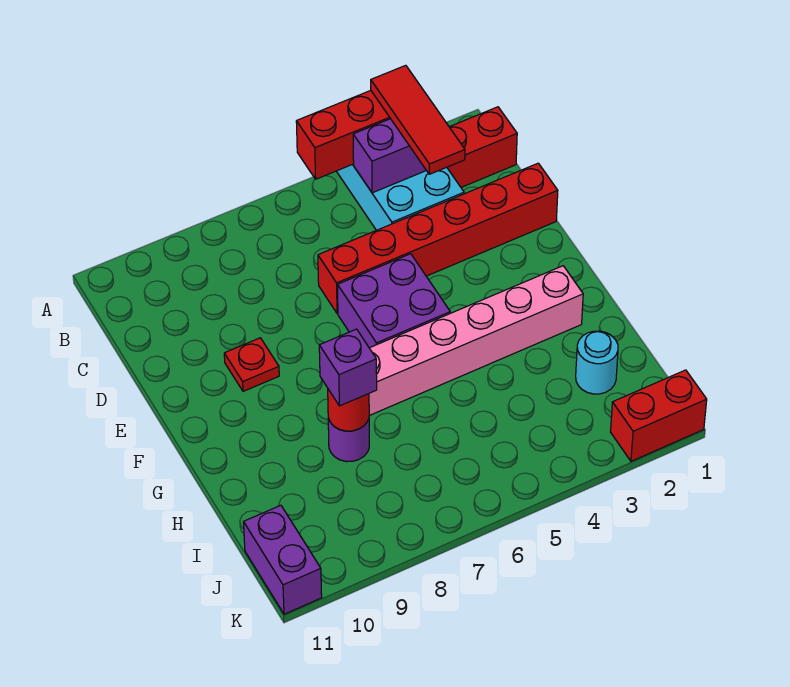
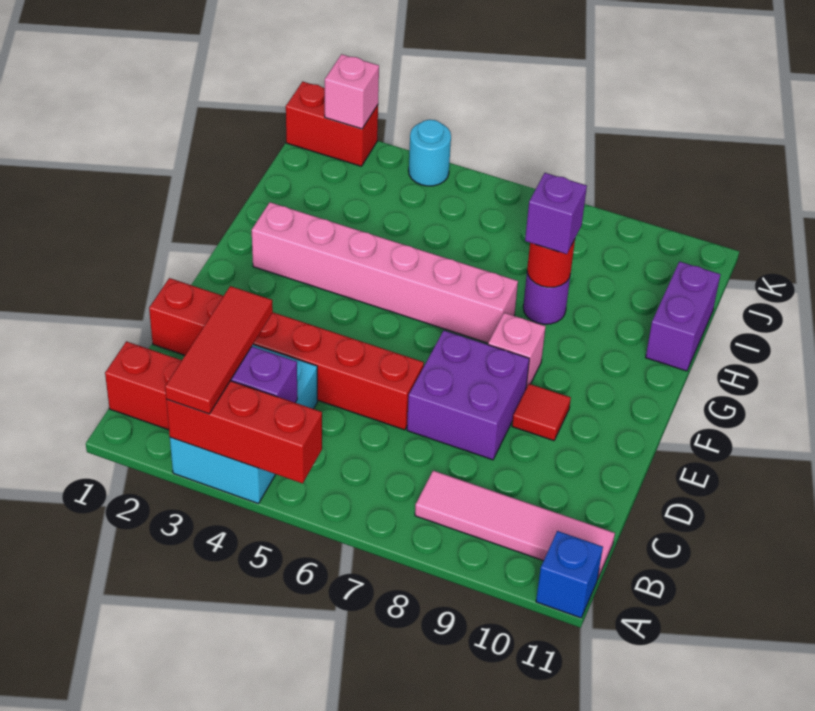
none -> blue 1x1 brick [536,531,603,618]
none -> pink 1x4 tile [415,471,615,580]
purple 2x2 brick [338,254,450,348] -> purple 2x2 brick moved to [407,331,529,460]
red 1x1 plate [224,338,279,391] -> red 1x1 tile [512,384,571,441]
none -> pink 1x1 brick [488,313,546,388]
cyan 1x1 round brick [576,331,618,394] -> cyan 1x1 round brick moved to [409,120,451,186]
purple 1x2 brick [244,505,322,614] -> purple 1x2 brick moved to [646,261,721,371]
none -> pink 1x1 brick [325,54,379,129]

